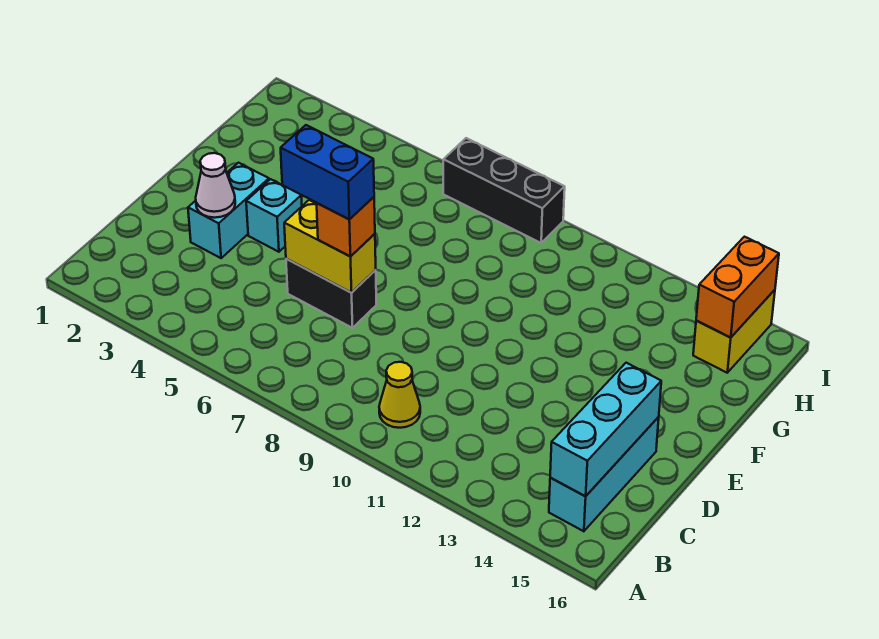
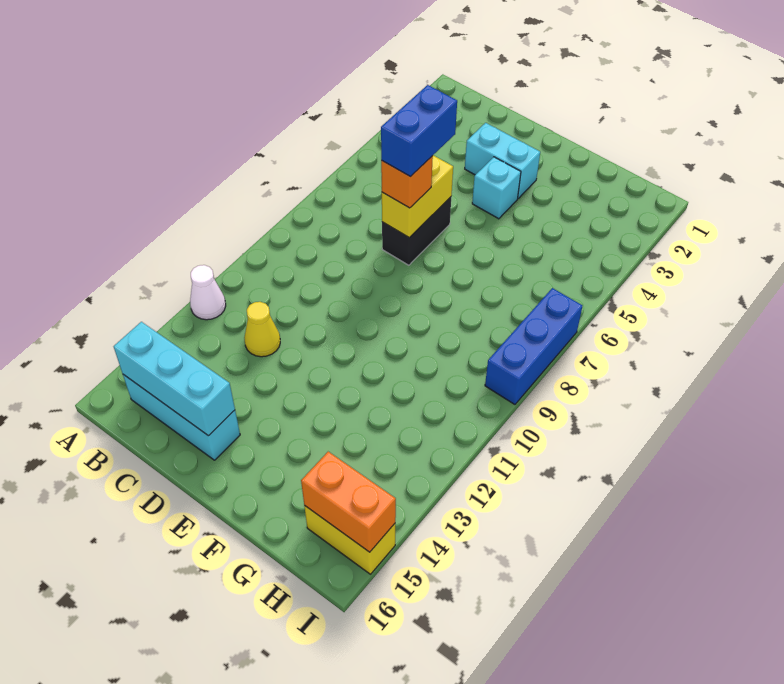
yellow 1x1 cone [379,362,420,428] -> yellow 1x1 cone moved to [244,302,280,357]
white 1x1 cone [196,153,235,218] -> white 1x1 cone moved to [190,265,226,320]
black 1x3 brick [443,138,565,243] -> blue 1x3 brick [485,288,582,404]

